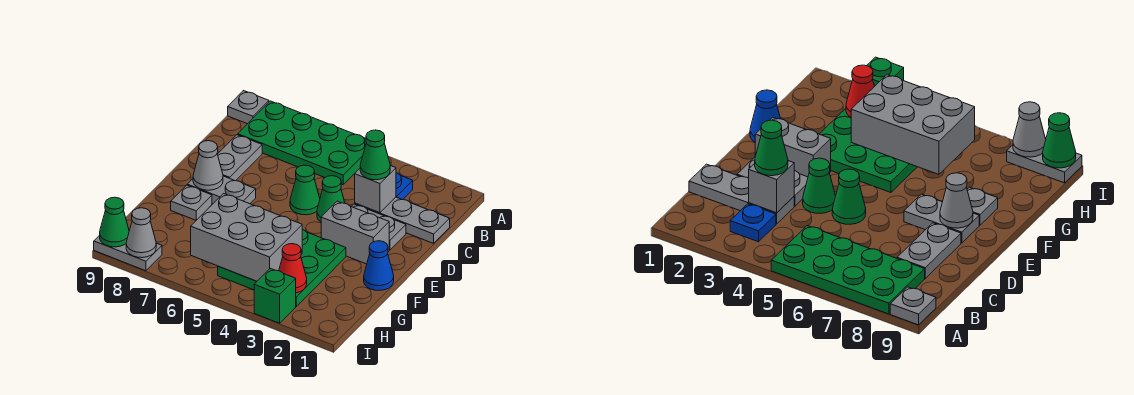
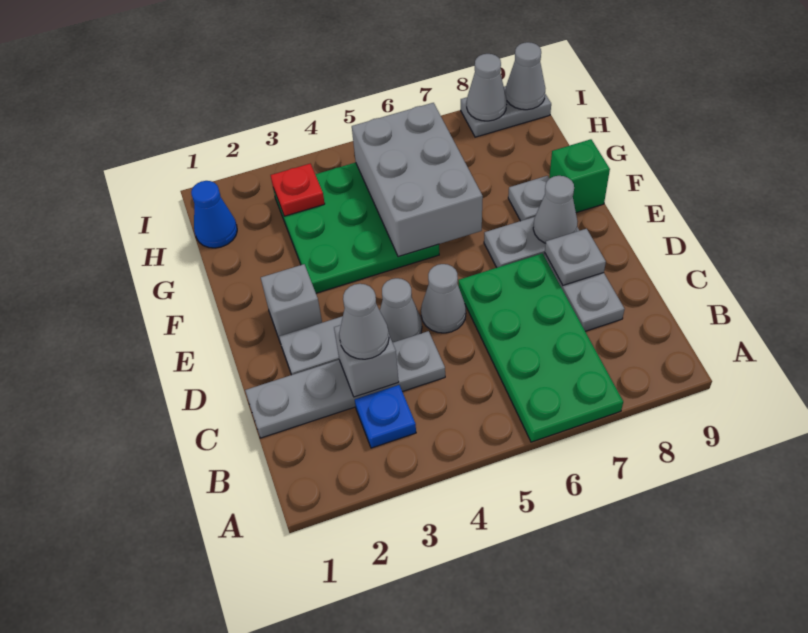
green 2x4 plate [238,101,366,185] -> green 2x4 plate turned to [458,253,623,442]
grey 1x1 plate [228,91,269,124] -> grey 1x1 plate moved to [545,229,606,285]
grey 1x3 plate [355,197,450,243] -> grey 1x4 plate [245,331,445,438]
green 1x1 cone [360,130,390,180] -> grey 1x1 cone [339,284,389,359]
green 1x1 cone [317,176,345,222] -> grey 1x1 cone [380,278,422,343]
green 1x1 cone [290,165,320,215] -> grey 1x1 cone [421,264,466,333]
grey 1x2 brick [321,201,389,264] -> grey 1x1 brick [261,264,322,341]
blue 1x1 cone [364,241,394,290] -> blue 1x1 cone moved to [191,181,237,248]
grey 2x3 brick [191,194,302,281] -> grey 2x3 brick turned to [352,103,483,257]
red 1x1 cone [279,244,307,293] -> red 1x1 plate [271,164,325,216]
green 1x1 brick [254,268,296,323] -> green 1x1 brick moved to [549,139,610,213]
green 1x1 cone [100,197,129,247] -> grey 1x1 cone [506,42,545,110]

